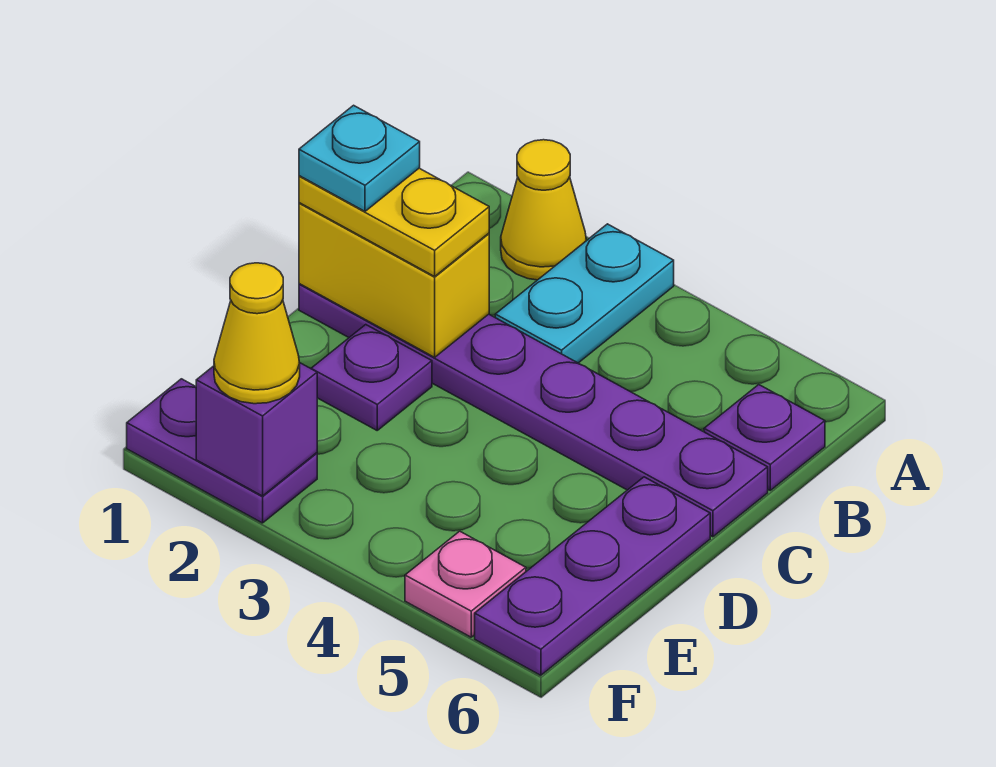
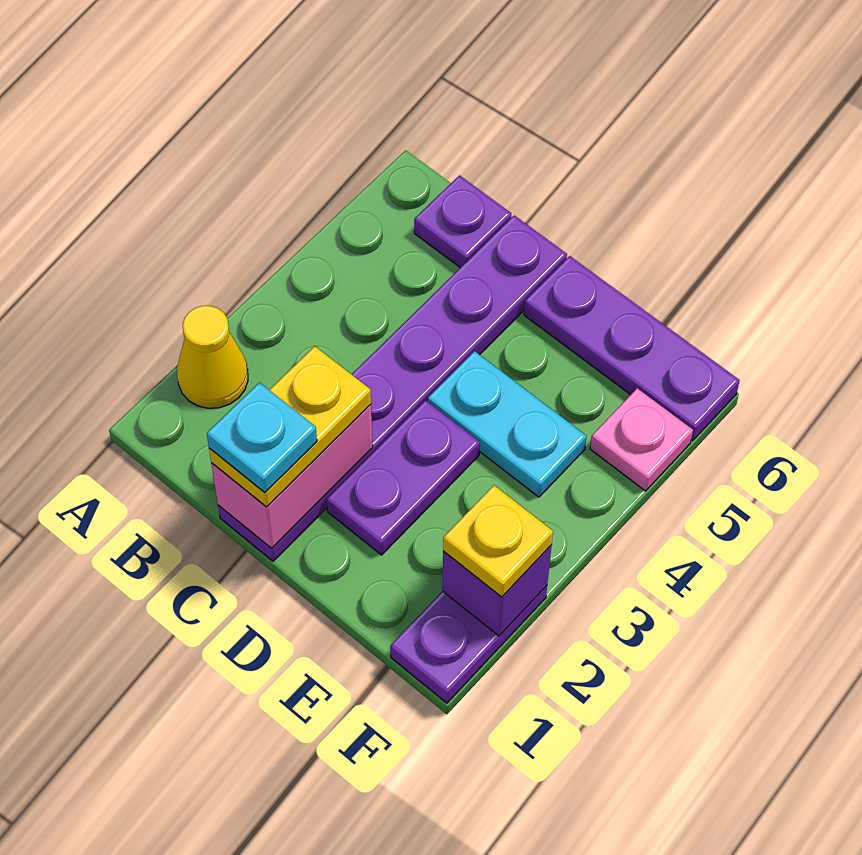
cyan 1x2 plate [495,224,674,363] -> cyan 1x2 plate moved to [428,351,587,497]
yellow 1x2 brick [299,203,489,357] -> pink 1x2 brick [211,405,373,548]
purple 1x1 plate [311,325,432,430] -> purple 1x2 plate [327,400,480,555]
yellow 1x1 cone [214,263,300,404] -> yellow 1x1 plate [443,485,553,597]

